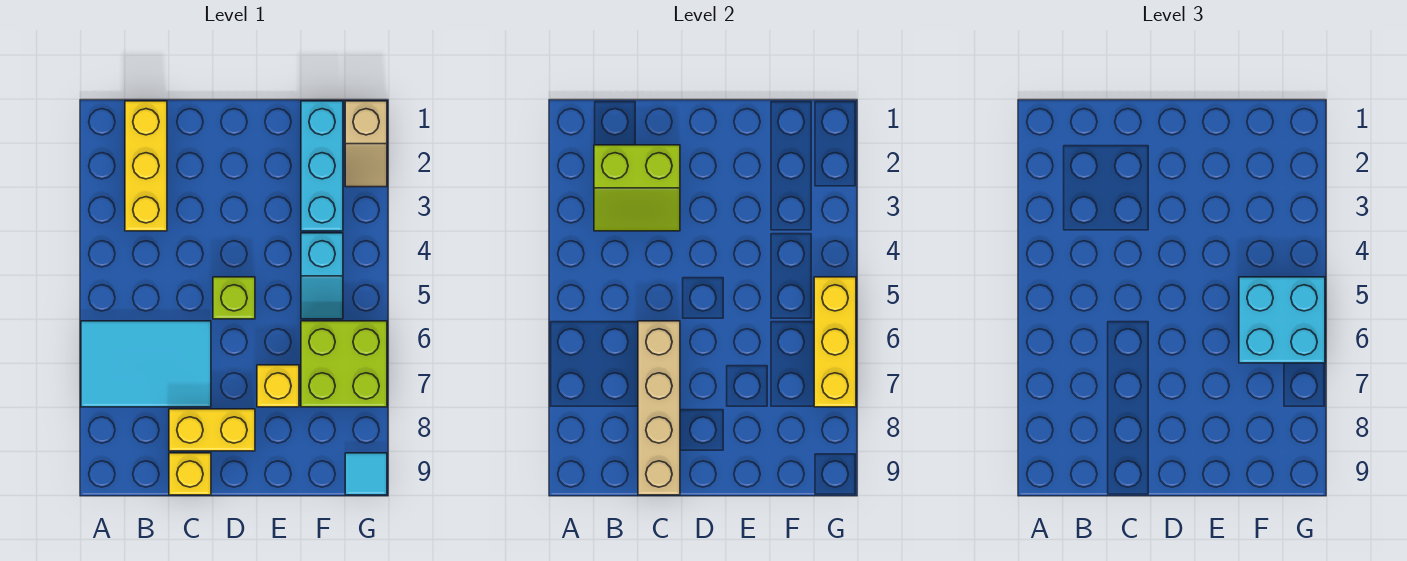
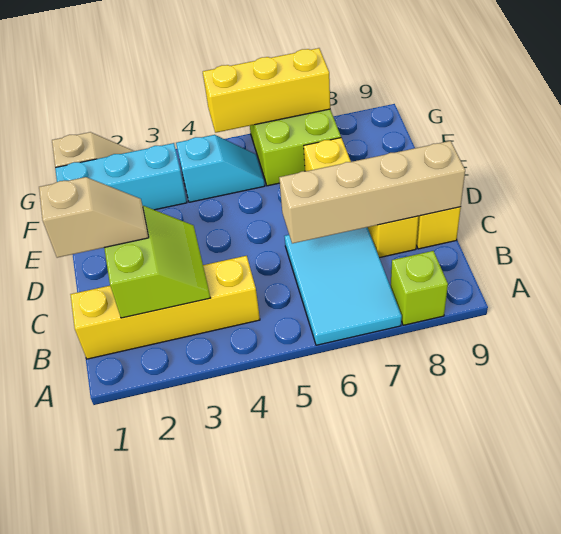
yellow 1x3 brick [125,101,167,231] -> yellow 1x4 brick [70,256,260,359]
none -> tan 1x2 slope [39,177,149,258]
lime 1x1 brick [213,277,255,319] -> lime 1x1 brick moved to [391,251,448,325]
cyan 2x2 brick [1239,277,1325,363] -> none
cyan 1x1 tile [345,453,387,495] -> none

